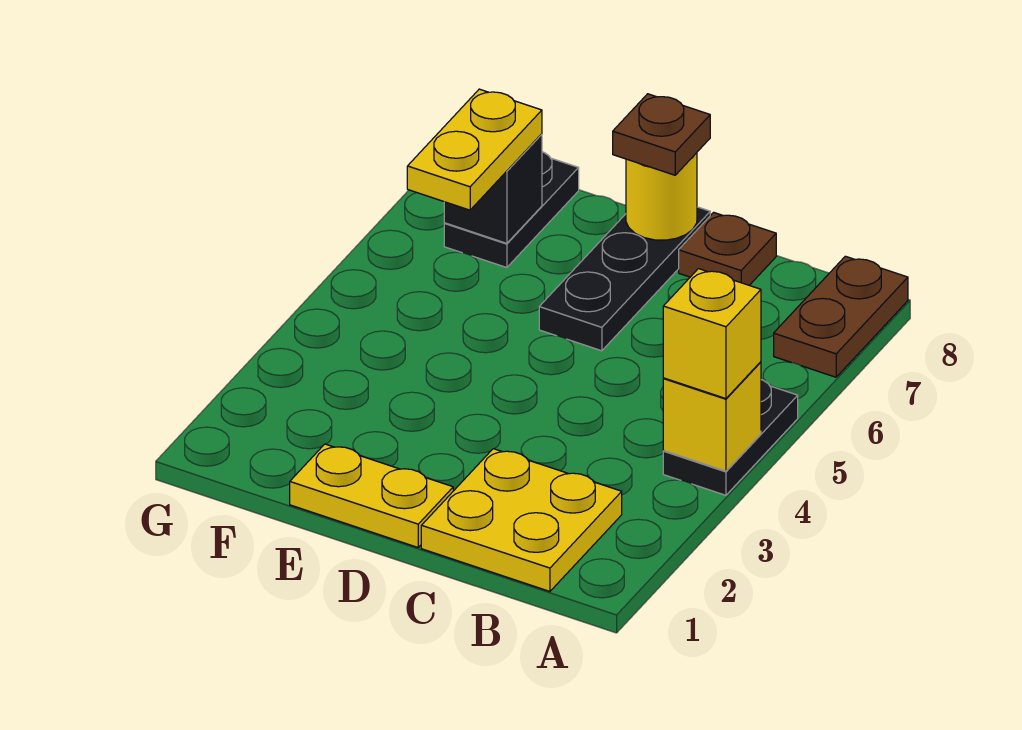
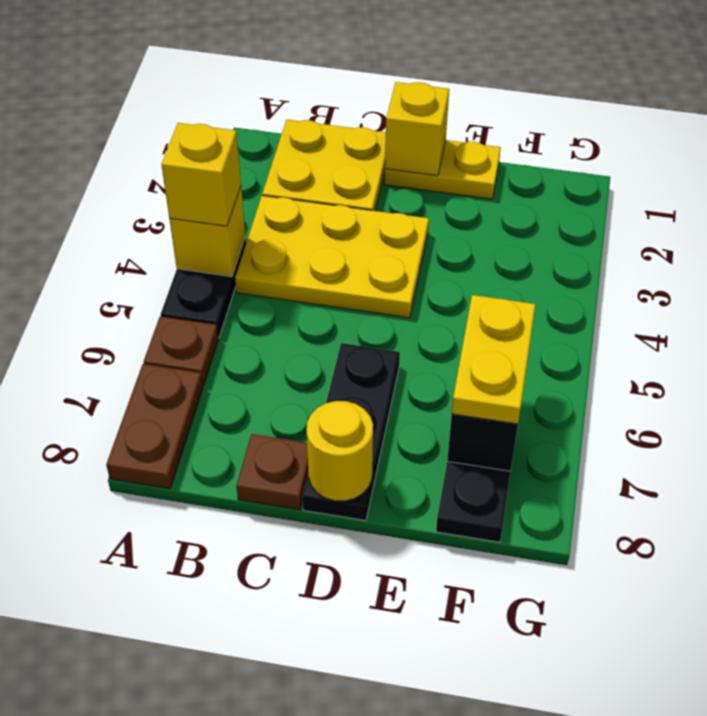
none -> yellow 2x3 plate [235,196,429,318]
none -> yellow 1x1 brick [385,82,449,176]
brown 1x1 plate [613,94,710,175] -> brown 1x1 plate moved to [144,316,218,385]

